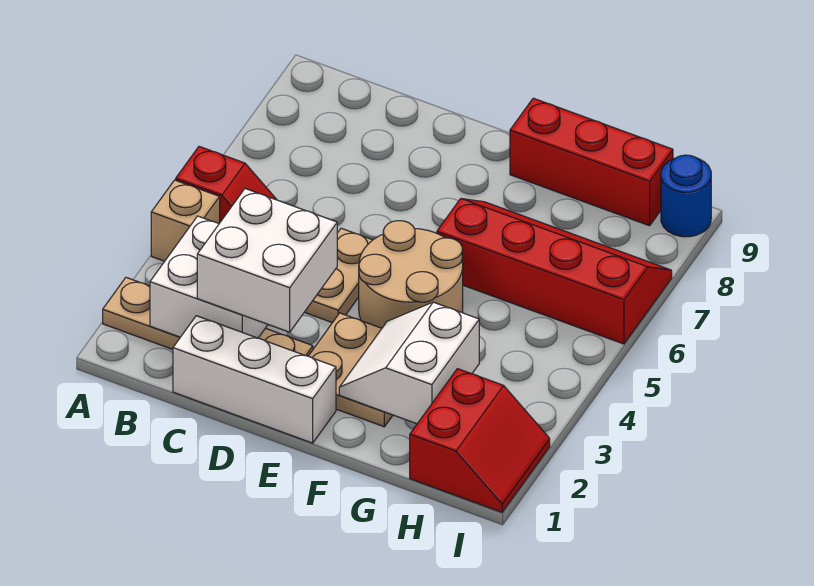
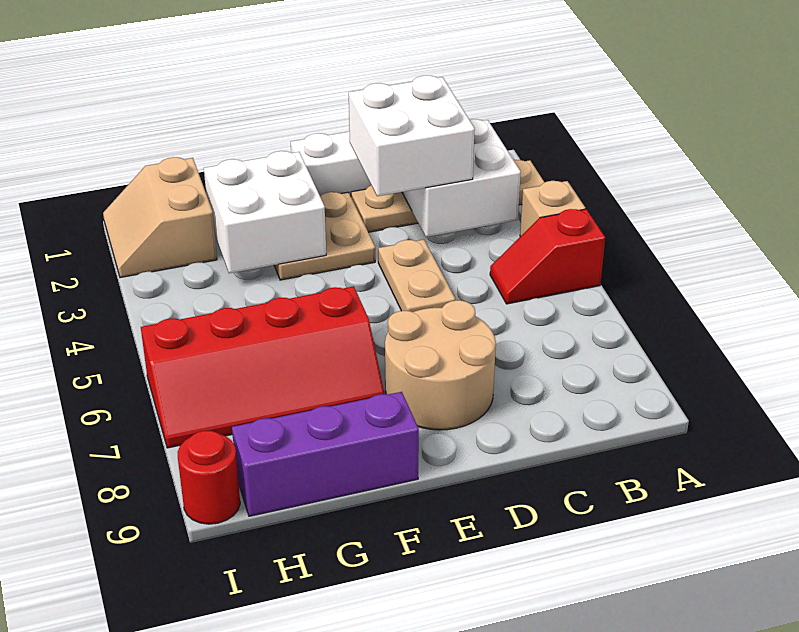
tan 2x2 round brick [359,221,463,328] -> tan 2x2 round brick moved to [385,300,496,430]
white 2x2 slope [339,302,479,424] -> white 2x2 brick [204,151,326,273]
red 1x3 brick [510,98,673,226] -> purple 1x3 brick [232,392,419,516]
red 2x2 slope [410,369,550,512] -> tan 2x2 slope [103,157,217,278]
blue 1x1 round brick [661,155,711,237] -> red 1x1 round brick [178,431,240,524]

